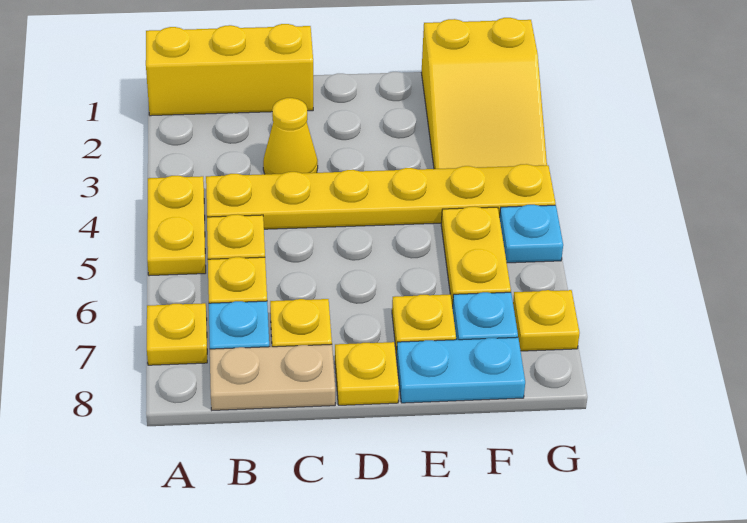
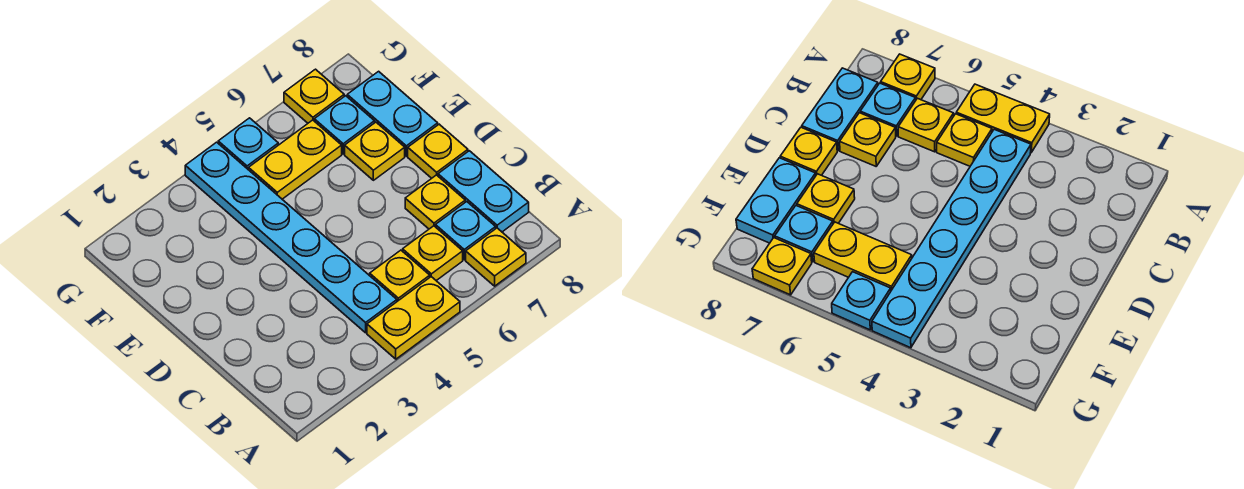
yellow 1x3 brick [146,24,313,116] -> none
yellow 1x6 plate [206,164,556,229] -> cyan 1x6 plate [185,142,397,333]
tan 1x2 plate [210,344,335,410] -> cyan 1x2 plate [438,151,529,232]
yellow 1x1 cone [263,98,318,174] -> none
yellow 2x3 slope [421,18,547,169] -> none

